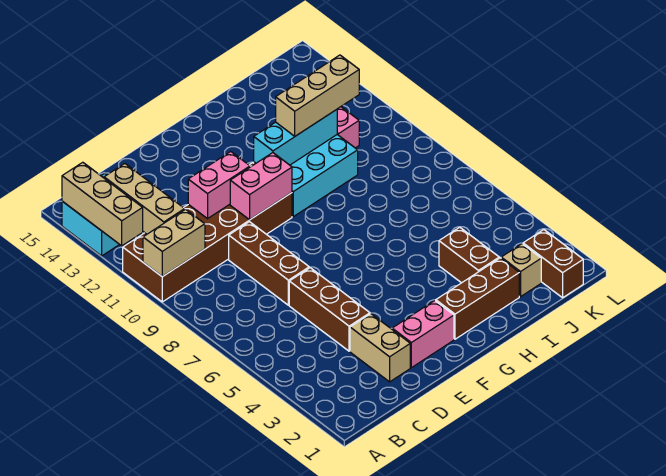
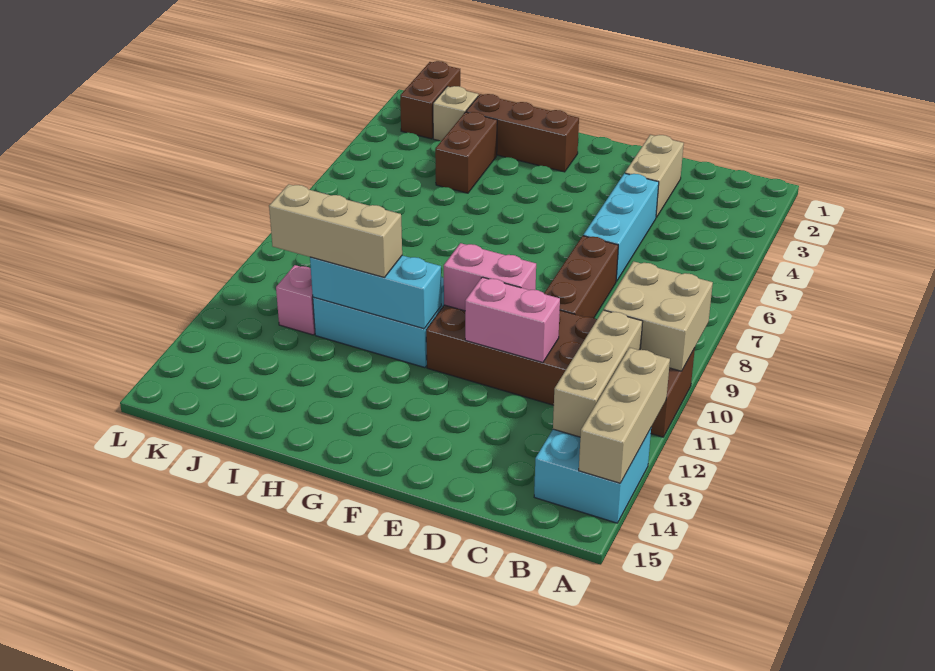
tan 1x2 brick [143,209,205,277] -> tan 2x2 brick [604,261,713,371]
brown 1x3 brick [289,268,370,351] -> cyan 1x3 brick [583,173,659,281]
pink 1x2 brick [392,301,454,368] -> none

